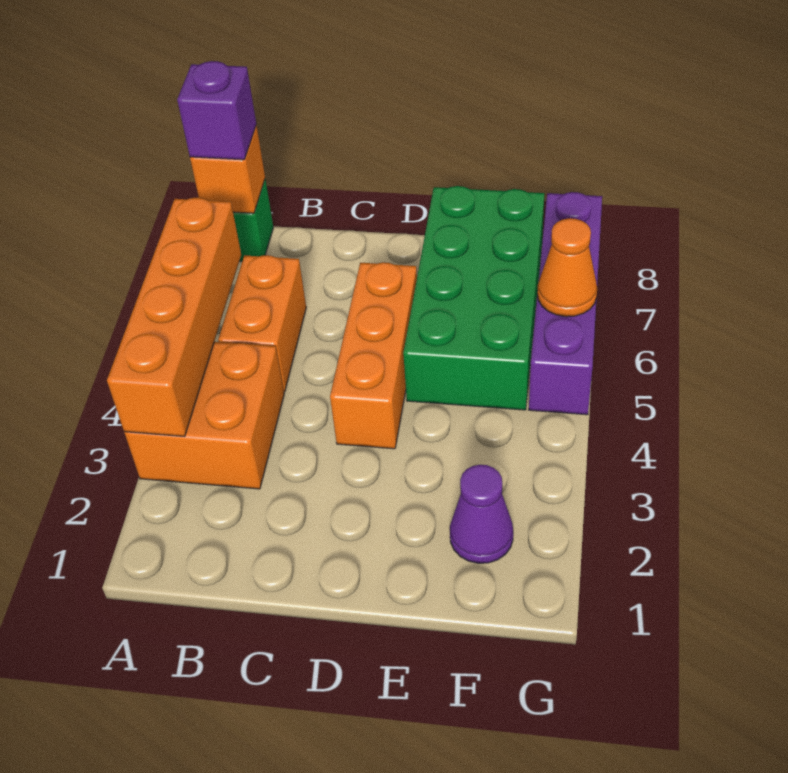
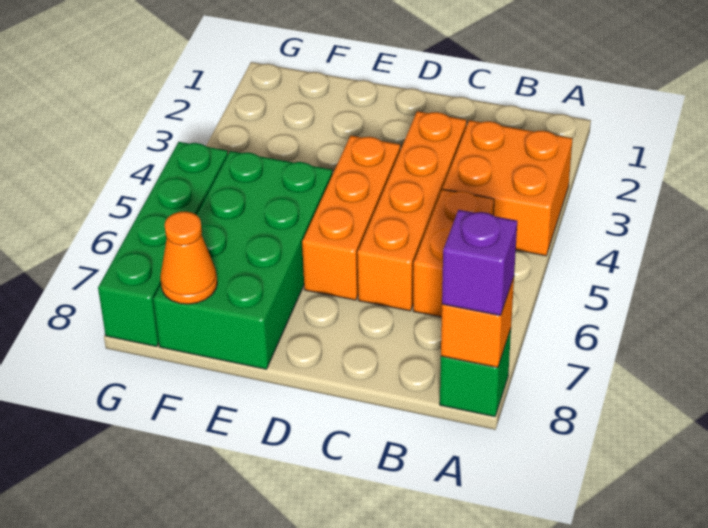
orange 1x4 brick [107,198,241,436] -> orange 1x4 brick moved to [357,111,467,311]
purple 1x1 cone [450,465,513,563] -> none
purple 1x4 brick [529,192,602,415] -> green 1x4 brick [98,142,228,347]
orange 1x1 cone [537,218,597,317] -> orange 1x1 cone moved to [160,211,217,304]

